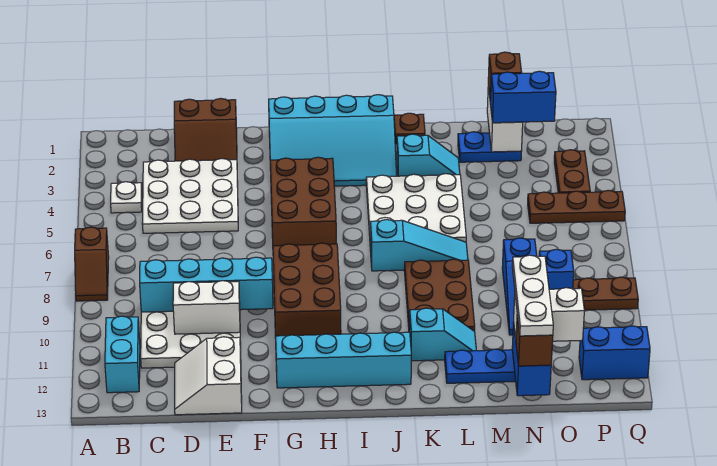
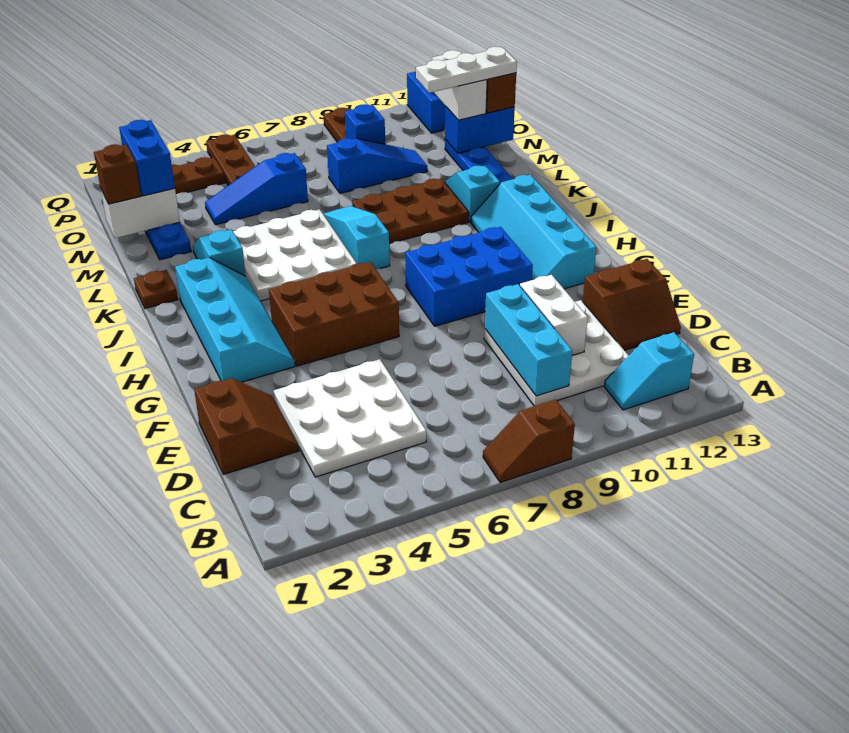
brown 1x2 slope [75,227,109,301] -> brown 1x2 slope turned to [483,400,575,482]
white 1x1 plate [111,182,142,213] -> none
cyan 1x2 brick [105,316,140,393] -> cyan 1x2 slope [604,332,694,410]
cyan 1x4 brick [140,257,273,312] -> cyan 1x3 brick [485,284,572,396]
white 2x2 slope [175,337,242,415] -> brown 2x2 slope [583,259,681,350]
cyan 3x4 slope [269,95,397,186] -> cyan 2x4 slope [175,258,295,382]
brown 2x3 brick [273,243,341,337] -> blue 2x3 brick [405,227,533,326]
none -> blue 1x3 slope [205,153,308,225]

